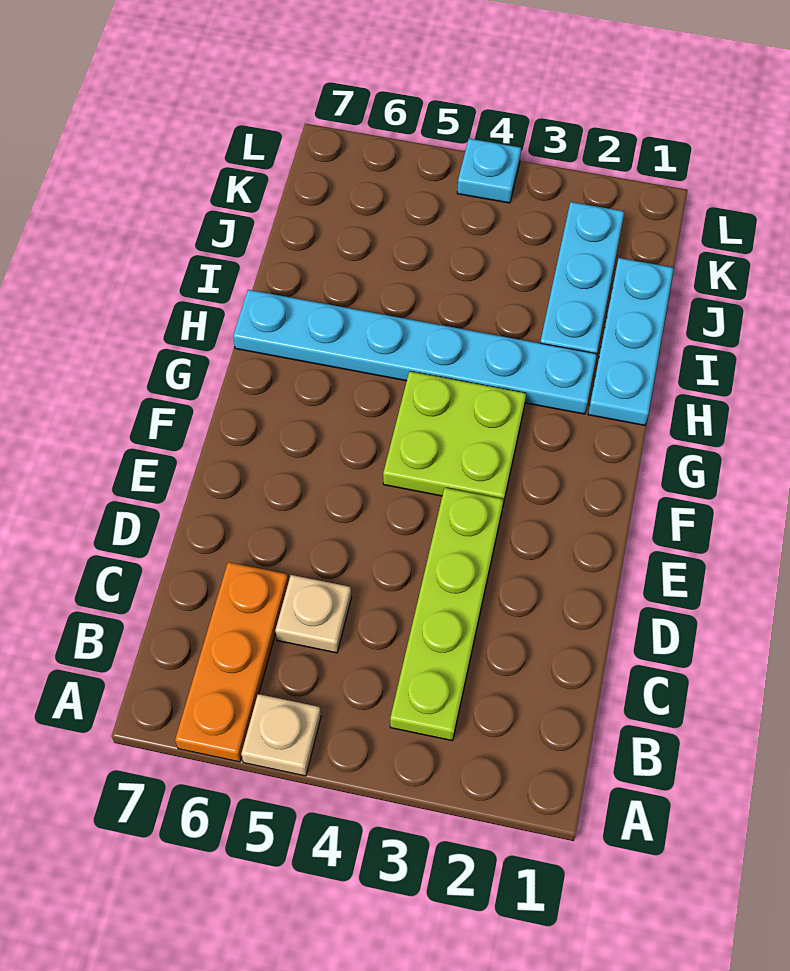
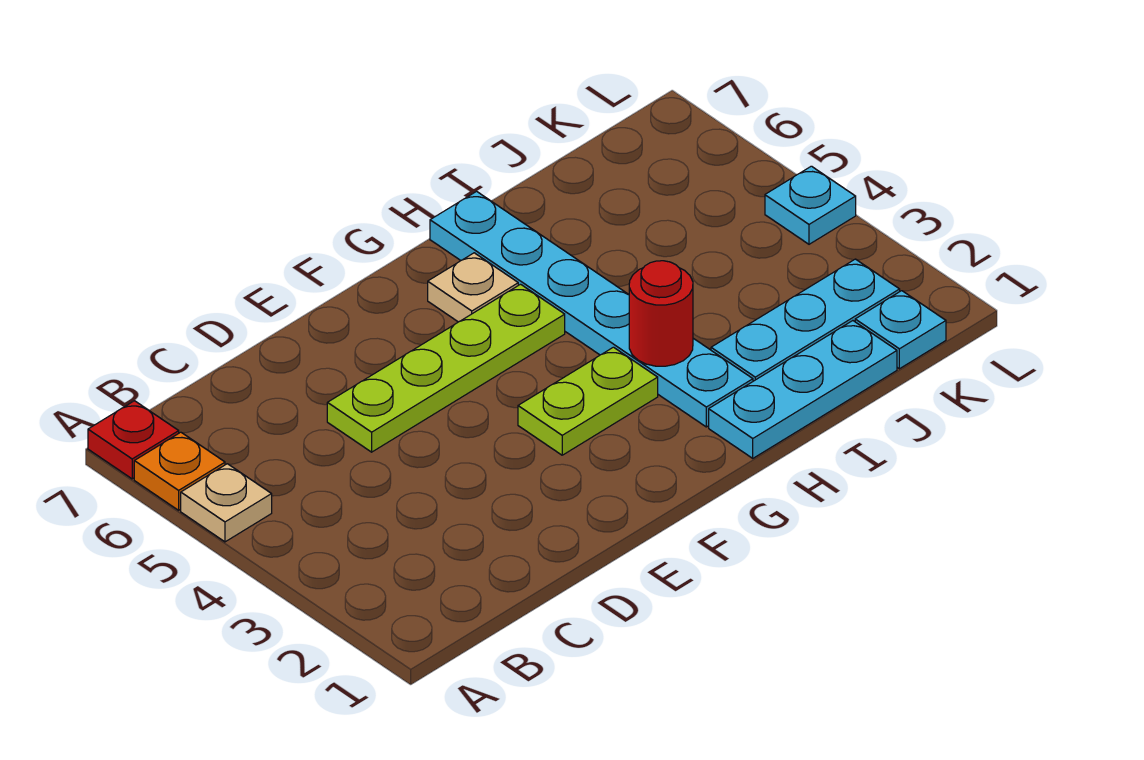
orange 1x3 plate [175,562,289,762] -> orange 1x1 plate [134,432,225,510]
none -> red 1x1 plate [88,401,179,479]
lime 1x4 plate [390,488,504,741] -> lime 1x4 plate moved to [327,284,565,452]
tan 1x1 plate [275,575,352,653] -> tan 1x1 plate moved to [428,253,518,322]
lime 2x2 plate [383,371,526,504] -> lime 1x2 plate [518,347,658,455]
none -> red 1x1 round brick [629,261,693,366]
none -> cyan 1x1 plate [855,291,946,369]

